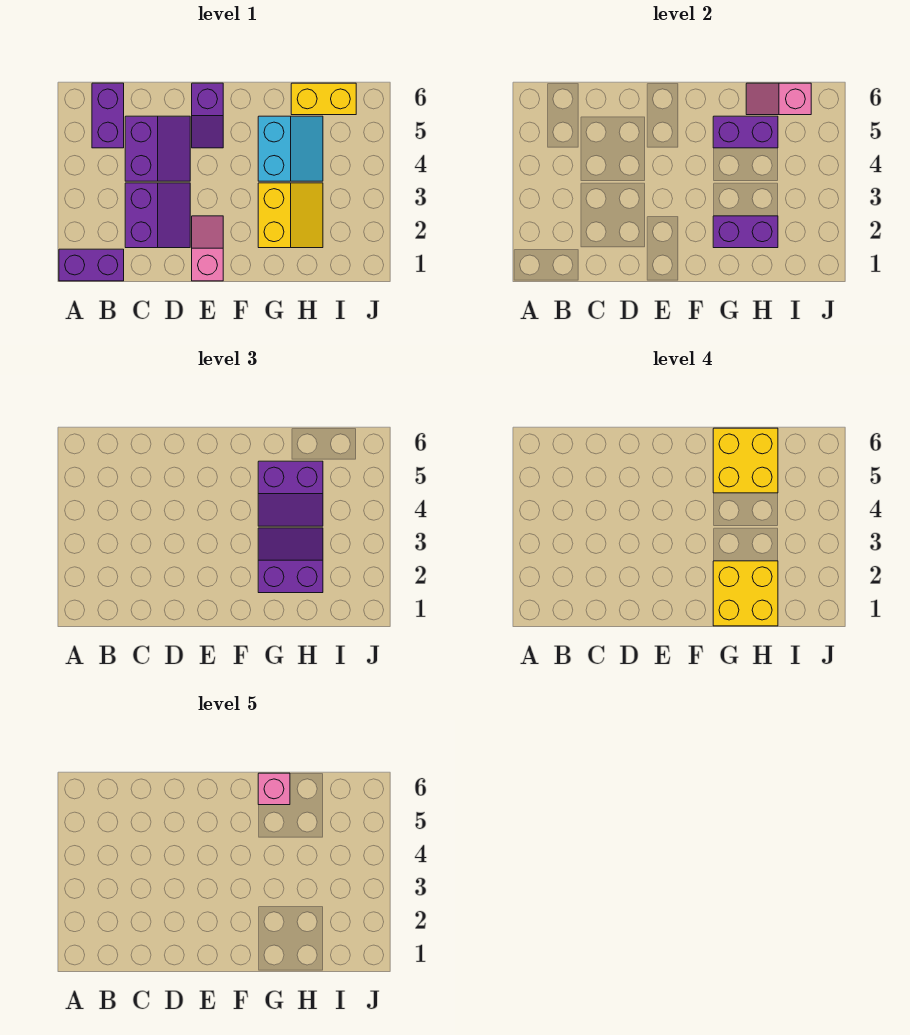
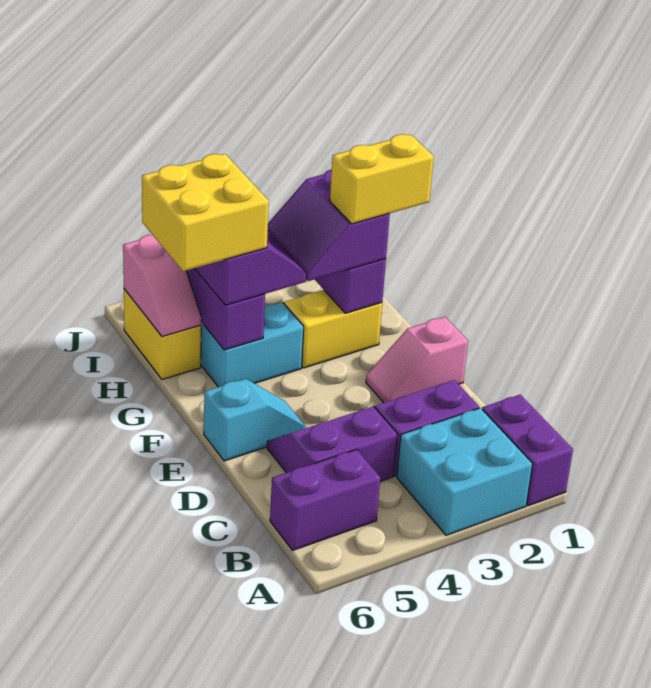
none -> cyan 2x2 brick [397,408,532,535]
purple 1x2 slope [192,83,223,148] -> cyan 1x2 slope [204,379,306,461]
yellow 2x2 brick [713,561,778,626] -> yellow 1x2 brick [330,134,434,224]
pink 1x1 brick [258,773,290,805] -> none

